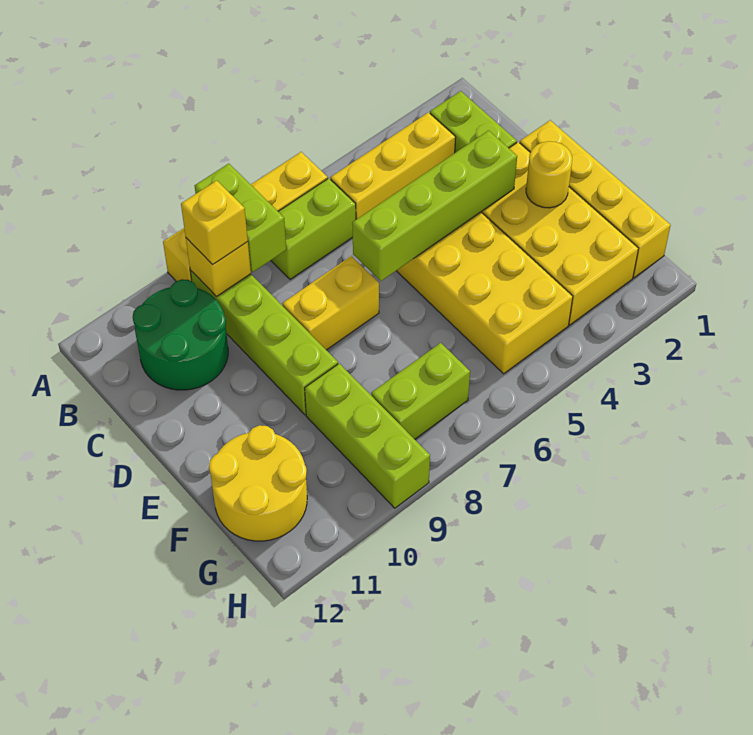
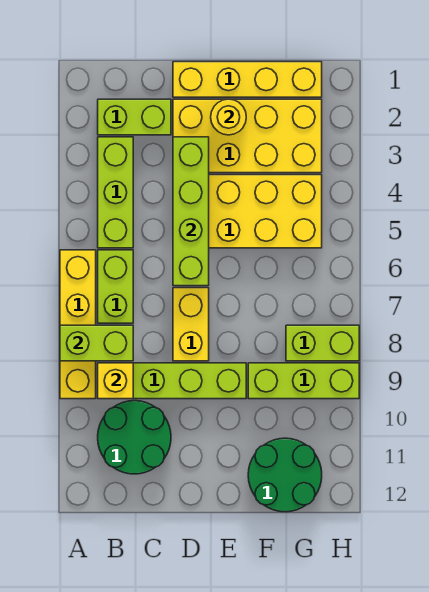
yellow 1x3 brick [330,112,456,219] -> lime 1x3 brick [98,137,133,248]
yellow 1x1 brick [181,181,248,265] -> none
yellow 2x2 round brick [209,425,307,541] -> green 2x2 round brick [248,438,322,512]
lime 1x2 brick [371,343,470,439] -> lime 1x2 brick turned to [286,325,359,361]

